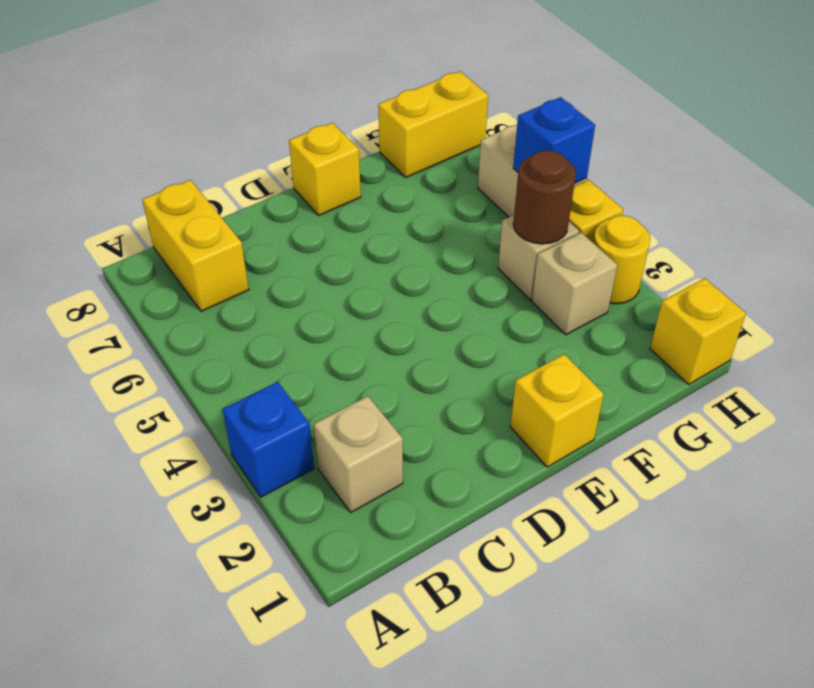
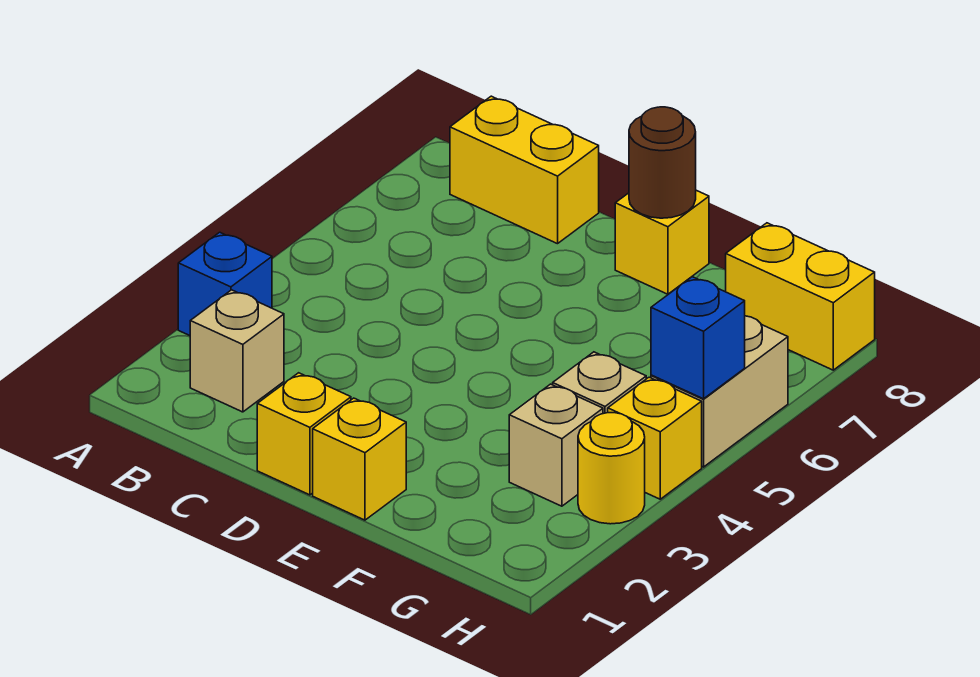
yellow 1x2 brick [142,180,249,311] -> yellow 1x2 brick turned to [450,96,599,244]
brown 1x1 round brick [513,150,576,244] -> brown 1x1 round brick moved to [629,107,696,218]
yellow 1x1 brick [650,278,746,384] -> yellow 1x1 brick moved to [257,373,351,495]

